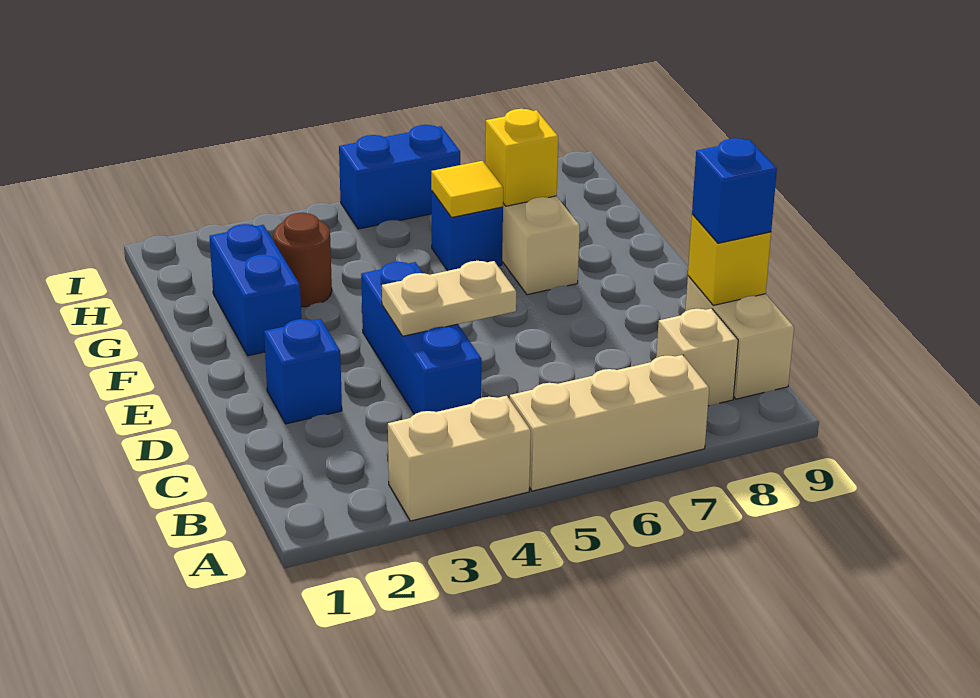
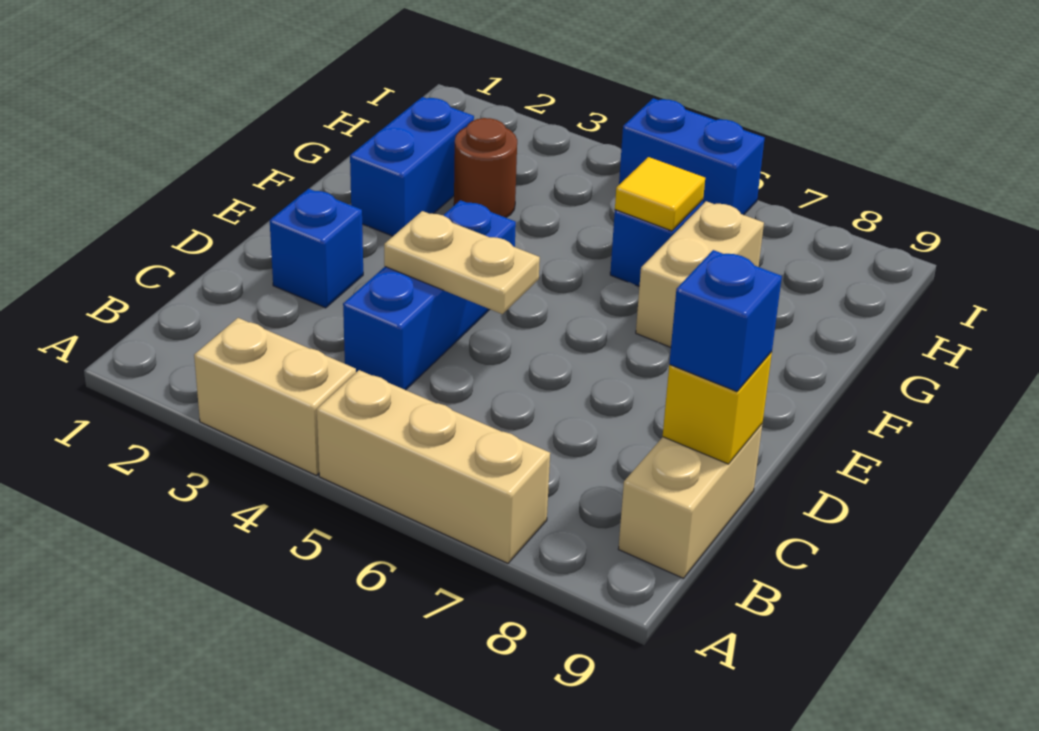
tan 1x1 brick [656,308,738,406] -> none
yellow 1x1 brick [485,109,558,206] -> none

